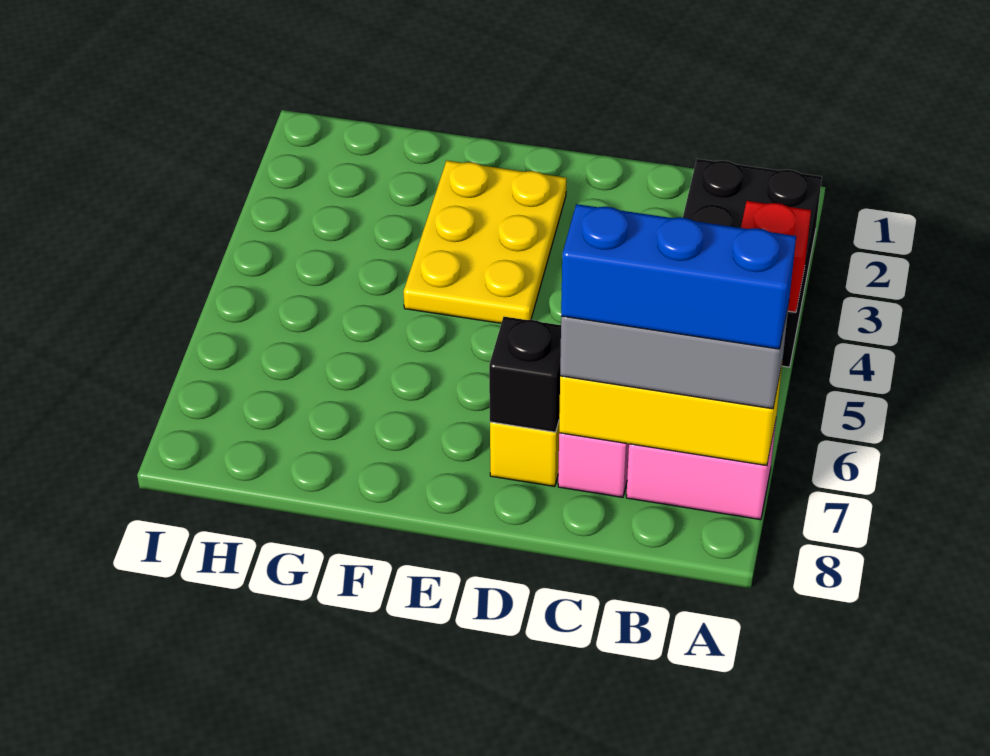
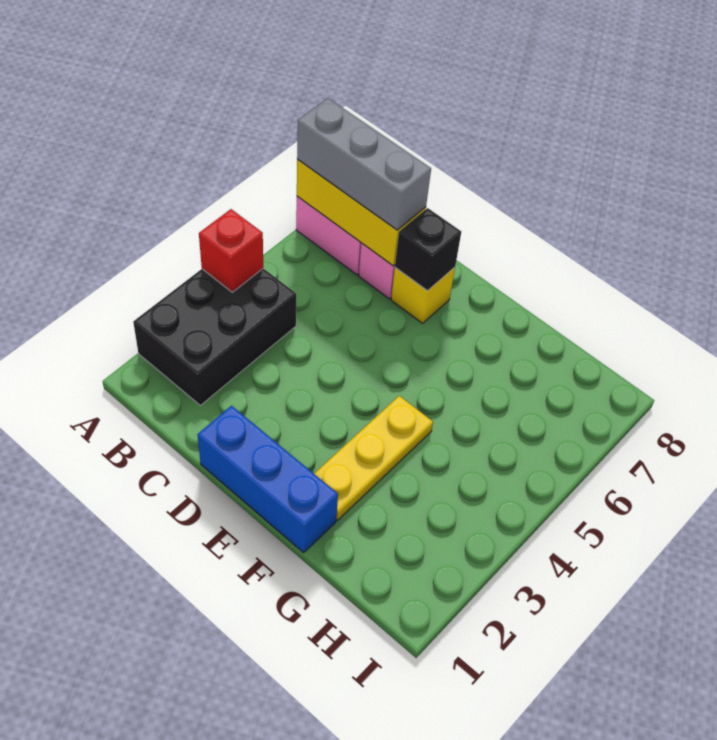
blue 1x3 brick [561,204,796,349] -> blue 1x3 brick moved to [197,406,338,553]
yellow 2x3 plate [403,161,566,323] -> yellow 1x3 plate [314,396,433,520]

